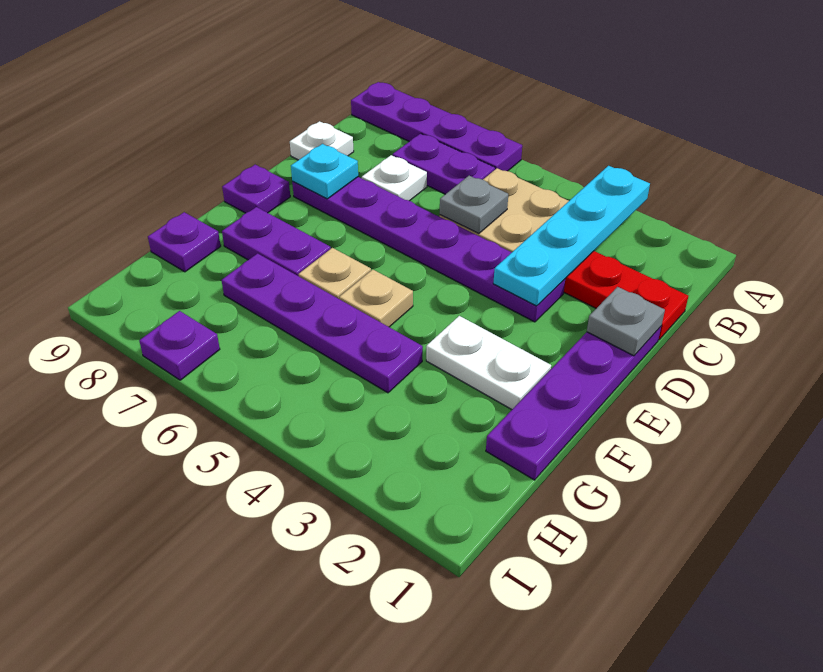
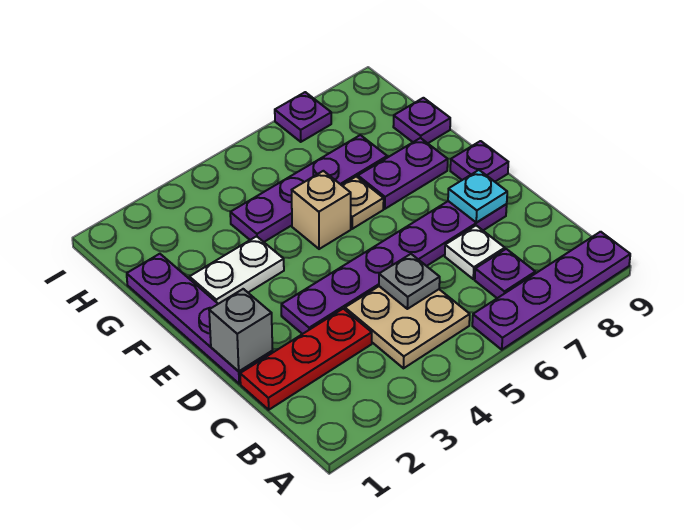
cyan 1x4 plate [493,166,650,306] -> none
purple 1x2 plate [393,133,495,194] -> purple 1x1 plate [475,249,535,298]
white 1x1 plate [290,121,354,160] -> none
grey 1x1 plate [587,287,665,356] -> grey 1x1 brick [209,289,272,371]
tan 1x1 plate [339,270,413,327] -> tan 1x1 brick [292,171,351,249]

